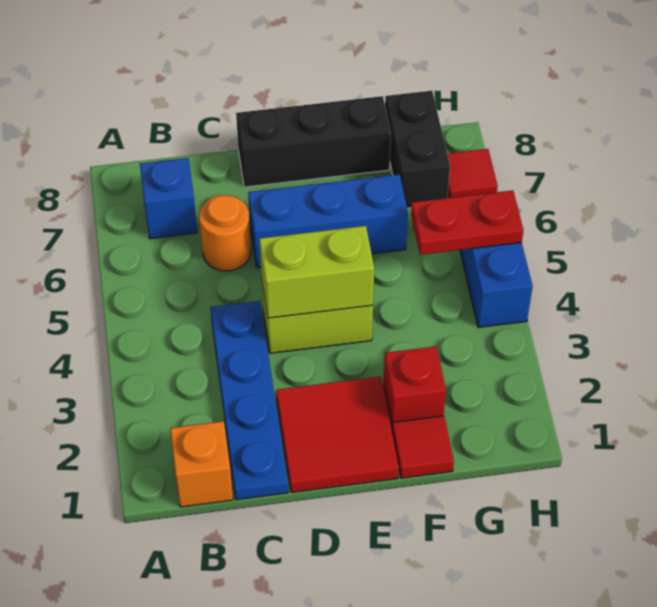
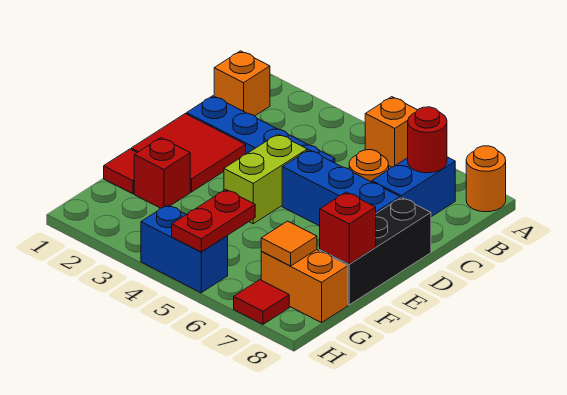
none -> orange 1x1 brick [365,97,417,167]
none -> orange 1x1 round brick [466,146,506,212]
blue 1x1 brick [140,158,197,239] -> blue 1x2 brick [372,157,455,217]
none -> red 1x1 round brick [408,107,447,173]
lime 1x2 brick [259,226,374,318] -> none
blue 1x3 brick [248,174,408,268] -> blue 1x3 brick turned to [282,150,400,226]
none -> red 1x1 brick [320,192,376,264]
black 1x2 brick [385,91,450,208] -> orange 1x2 brick [261,250,348,323]
none -> orange 1x1 tile [261,221,317,266]

